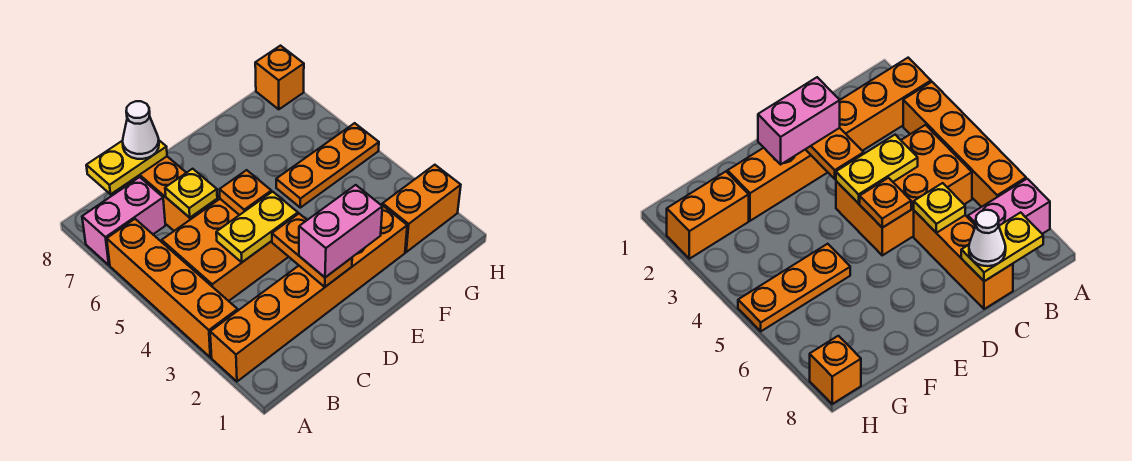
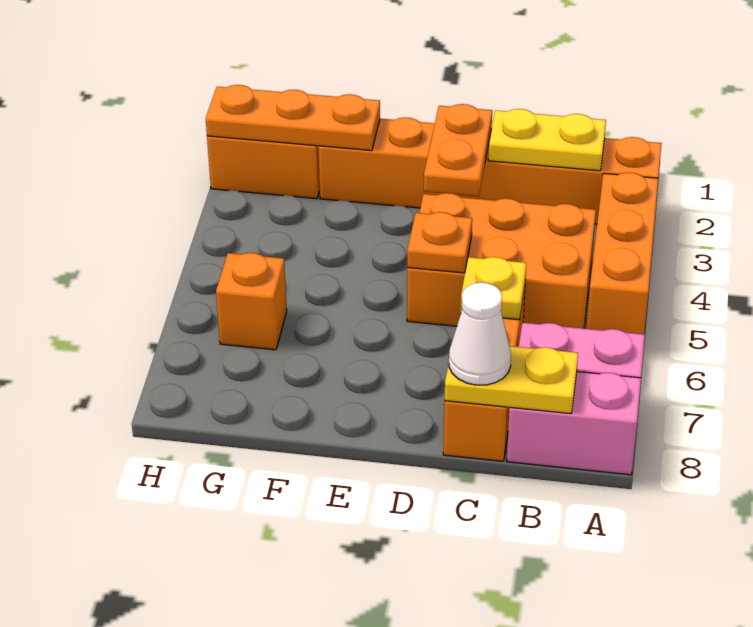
orange 1x4 brick [107,219,238,357] -> orange 1x3 brick [586,172,658,334]
yellow 1x2 plate [216,192,298,262] -> yellow 1x2 plate moved to [488,109,606,171]
pink 1x2 brick [299,185,382,277] -> pink 1x2 brick moved to [507,372,641,475]
orange 1x3 plate [276,123,379,208] -> orange 1x3 plate moved to [206,85,380,151]
orange 1x1 brick [255,46,304,109] -> orange 1x1 brick moved to [216,253,287,350]

